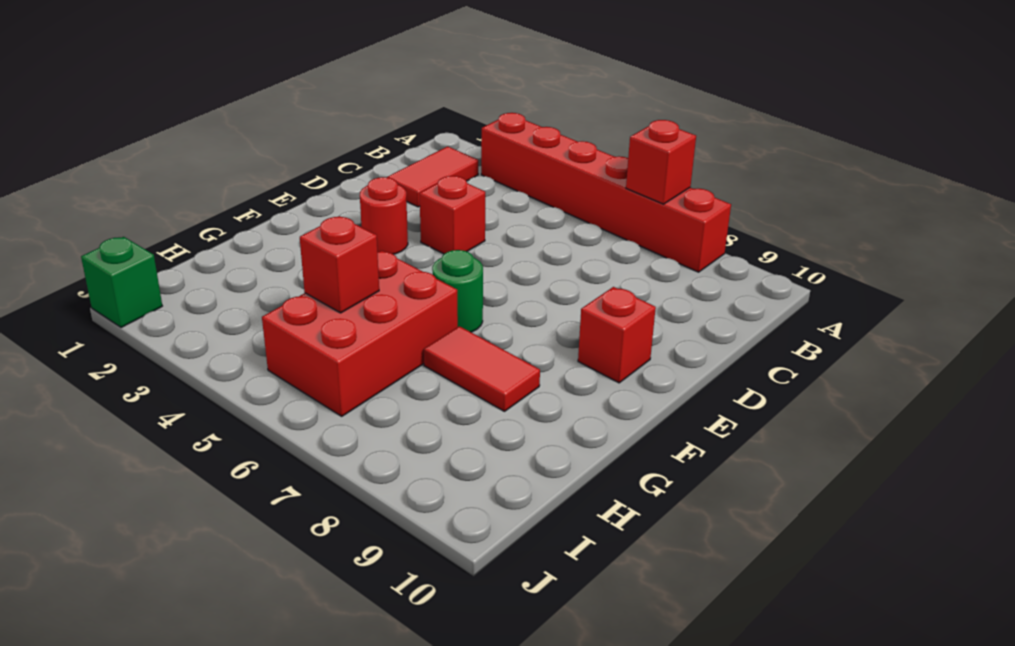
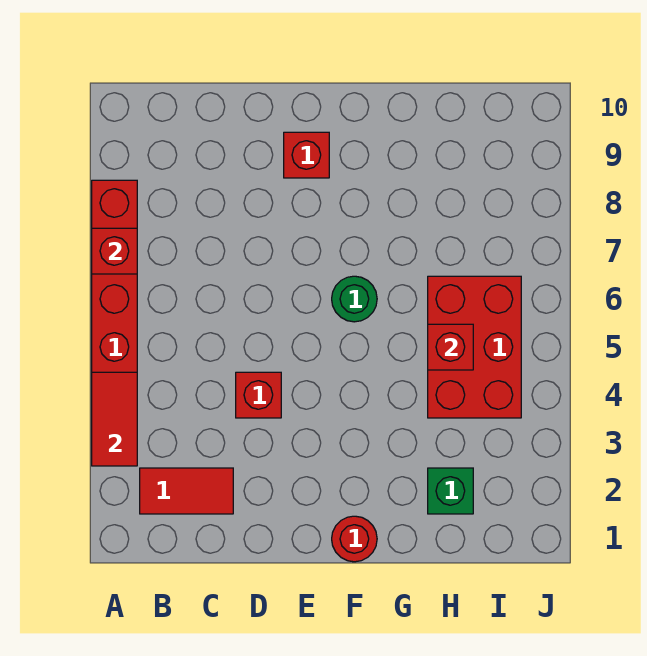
red 1x1 round brick [360,177,408,254] -> red 1x1 round brick moved to [332,516,377,562]
red 2x3 brick [262,251,458,416] -> red 2x3 brick turned to [428,276,521,418]
red 1x2 tile [424,326,540,411] -> red 1x2 tile moved to [92,372,137,466]
green 1x1 brick [81,237,162,328] -> green 1x1 brick moved to [428,468,473,514]

